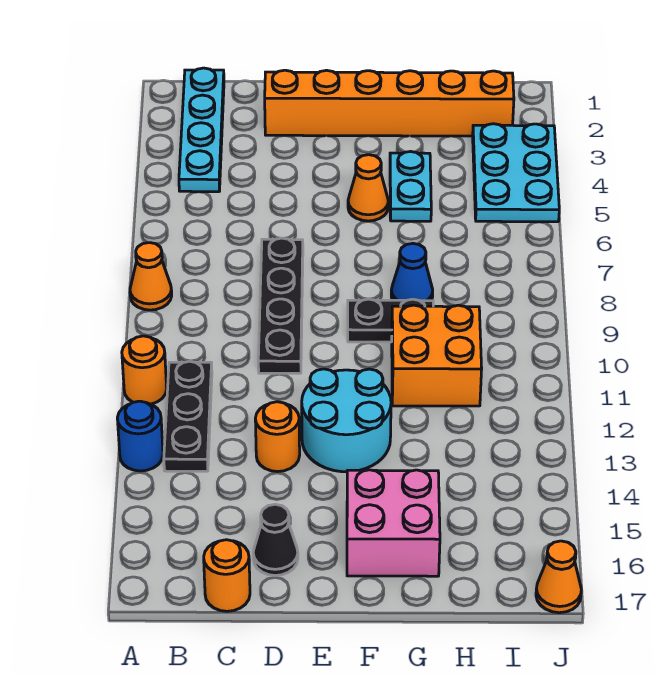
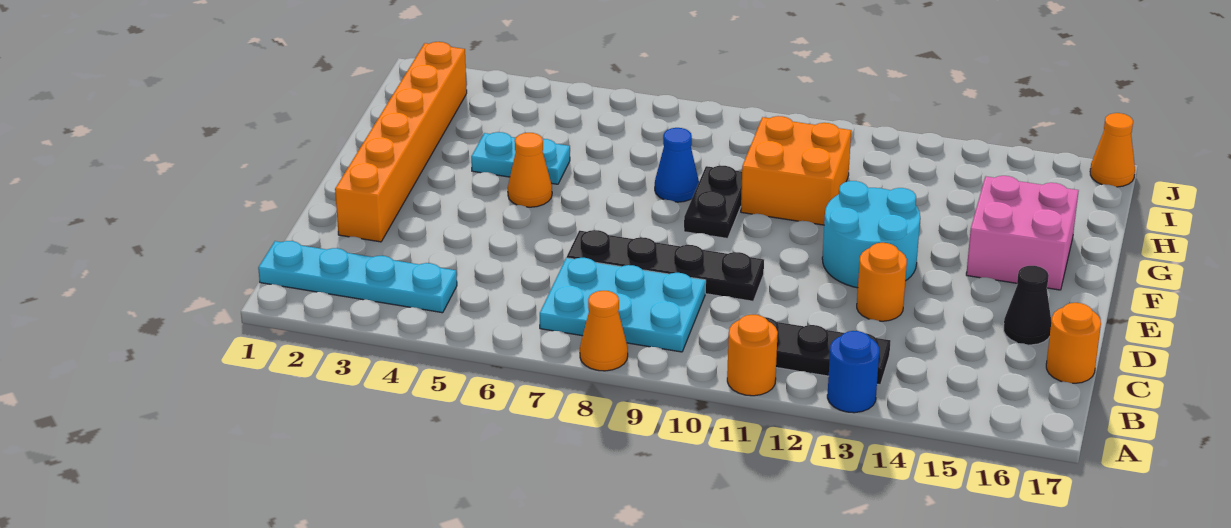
cyan 2x3 plate [473,124,559,222] -> cyan 2x3 plate moved to [540,258,706,352]

